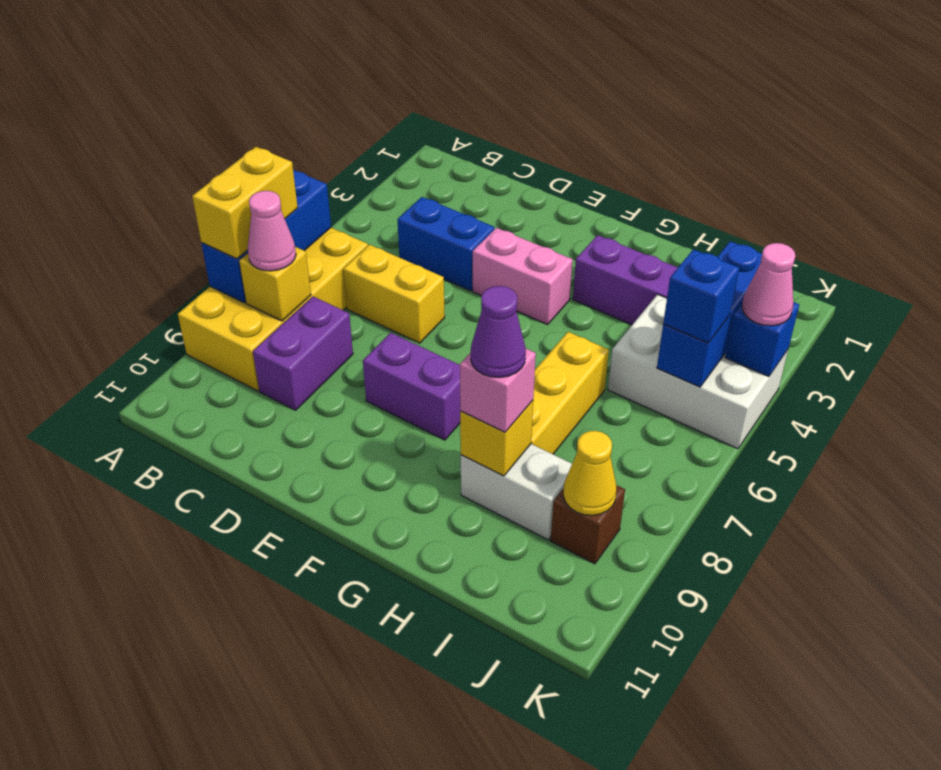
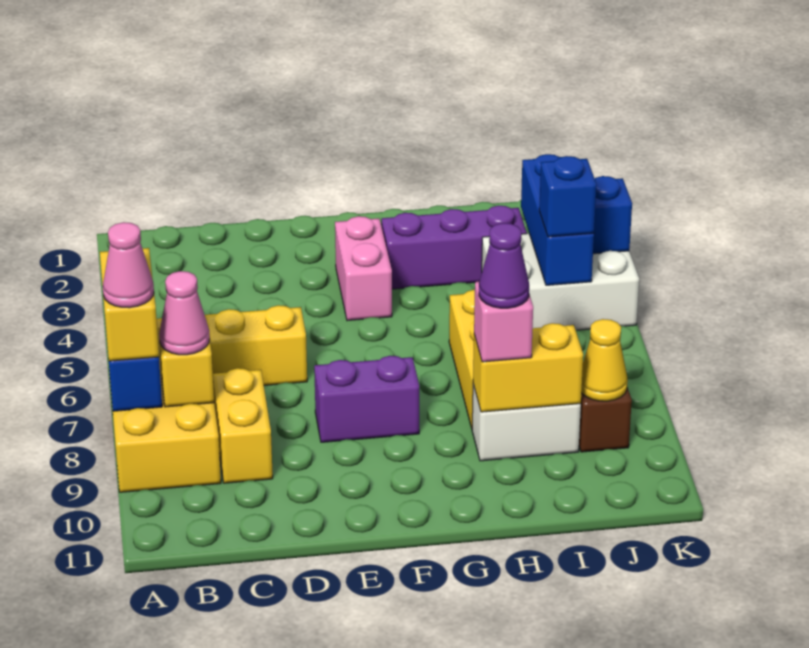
blue 1x2 brick [397,197,494,291] -> none
purple 1x2 brick [253,296,353,410] -> yellow 1x2 brick [213,368,273,483]
pink 1x2 brick [473,228,573,325] -> pink 1x2 brick turned to [335,216,392,321]
yellow 1x1 brick [460,401,533,476] -> yellow 1x2 brick [473,323,583,412]
pink 1x1 cone [742,243,795,326] -> pink 1x1 cone moved to [103,222,154,308]

